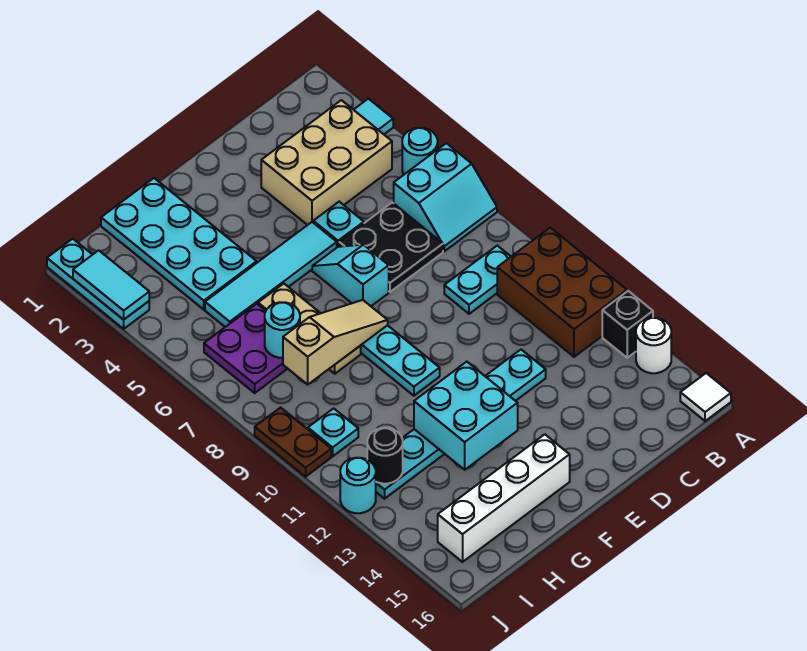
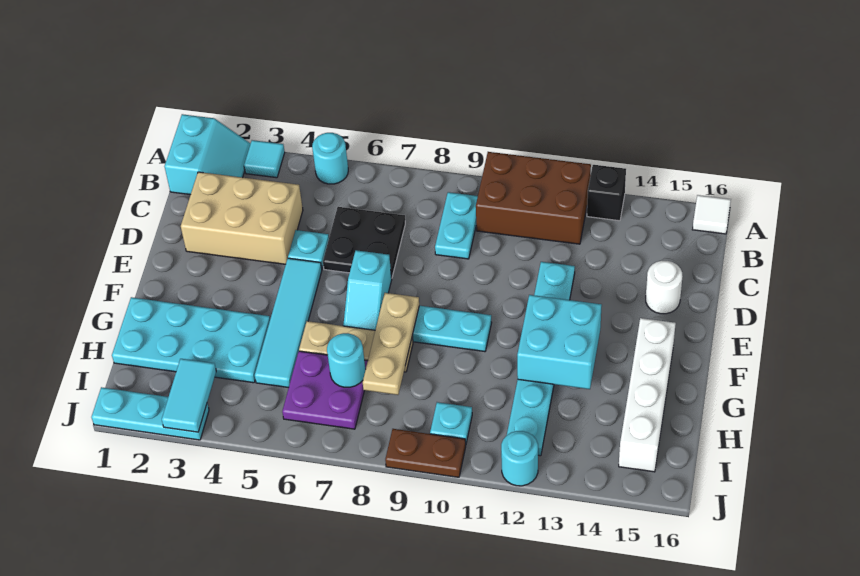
cyan 2x2 slope [394,143,497,251] -> cyan 2x2 slope moved to [165,114,251,195]
white 1x1 round brick [636,318,671,373] -> white 1x1 round brick moved to [646,261,683,314]
tan 2x3 brick [261,100,392,225] -> tan 2x3 brick turned to [181,172,303,264]
cyan 1x2 slope [312,245,389,306] -> cyan 1x2 slope turned to [343,250,392,330]
tan 1x3 slope [283,300,388,384] -> tan 1x3 plate [363,293,419,395]
black 1x1 round brick [367,428,403,484] -> none
cyan 1x2 tile [73,250,149,320] -> cyan 1x2 tile turned to [162,359,216,432]

